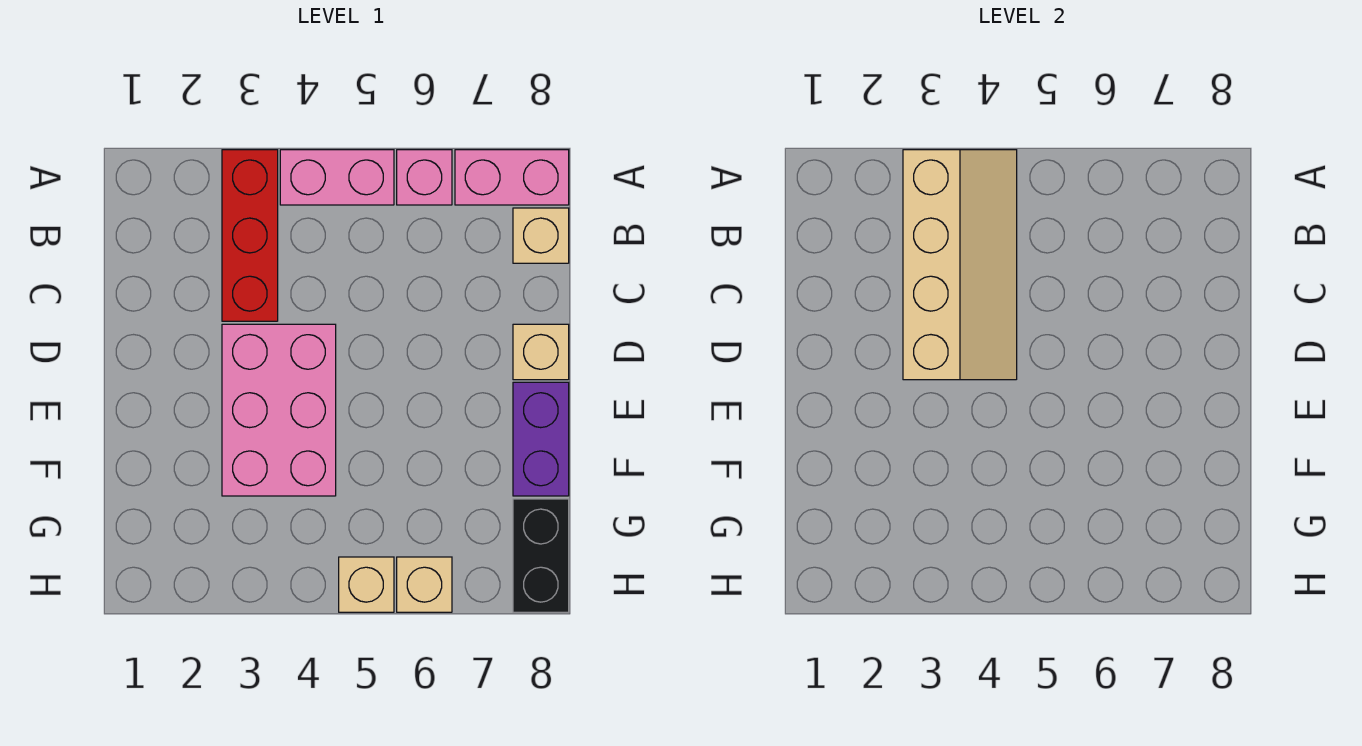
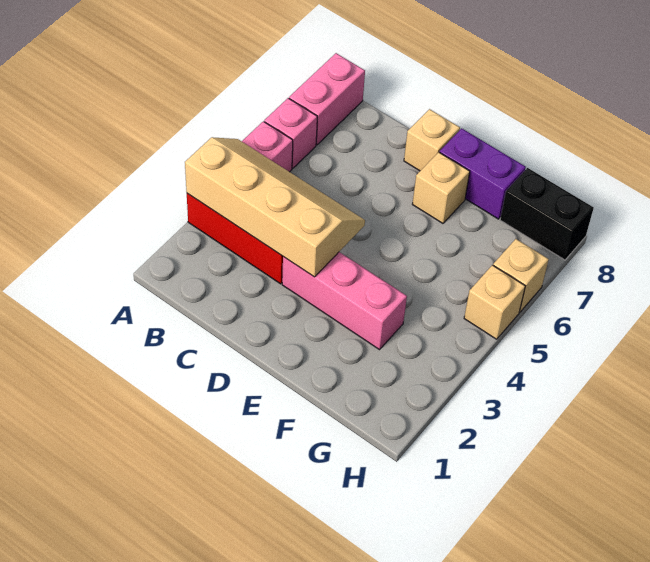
tan 1x1 brick [513,208,569,263] -> tan 1x1 brick moved to [412,152,470,223]
pink 2x3 brick [222,324,336,496] -> pink 1x3 brick [282,252,407,350]

